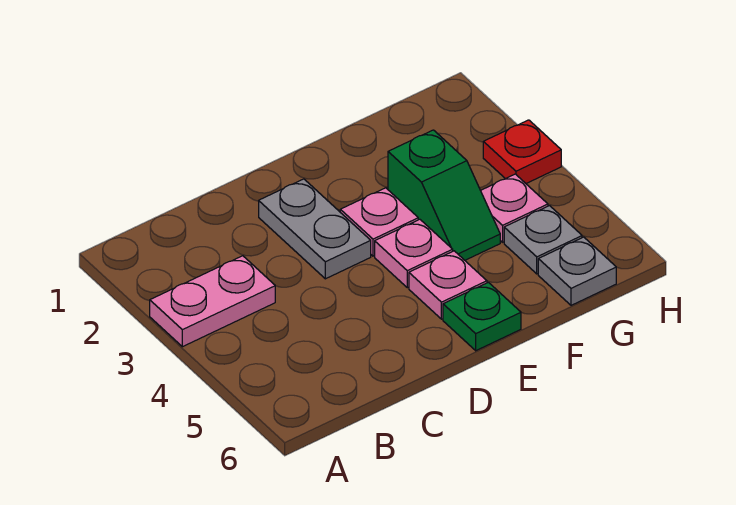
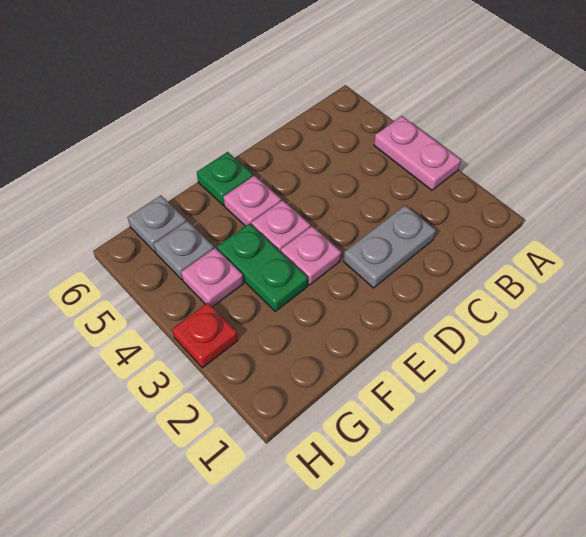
pink 1x2 plate [150,256,275,347] -> pink 1x2 plate turned to [374,116,461,190]
grey 1x2 plate [259,179,371,279] -> grey 1x2 plate turned to [343,205,436,288]
green 1x2 slope [388,130,500,260] -> green 1x2 plate [217,224,308,311]

